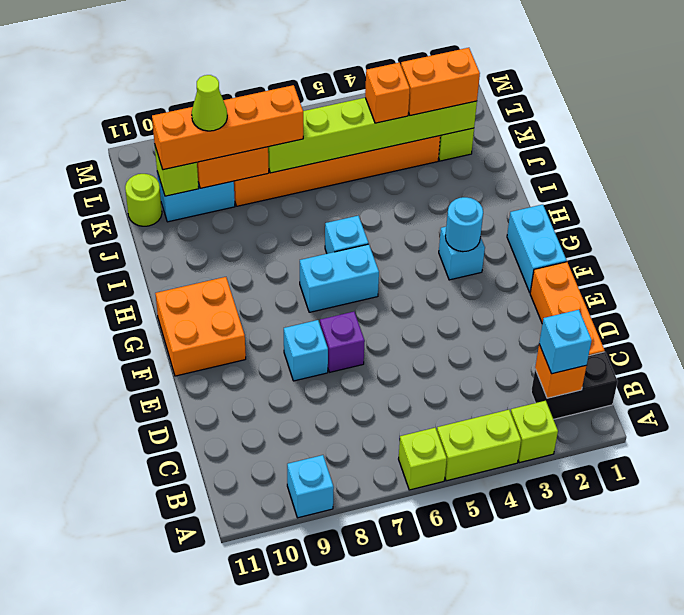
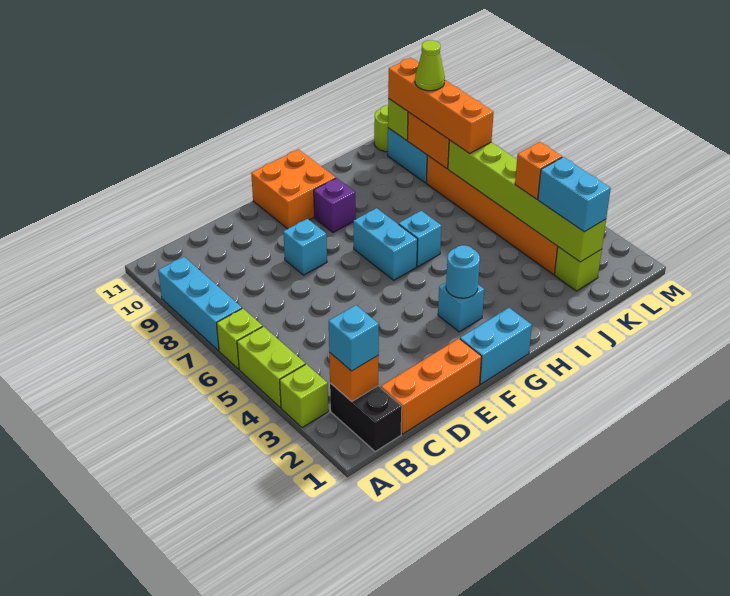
cyan 1x1 brick [287,455,334,518] -> cyan 1x3 brick [158,257,242,350]
purple 1x1 brick [320,312,365,372] -> purple 1x1 brick moved to [314,178,356,232]
orange 1x2 brick [401,48,480,116] -> cyan 1x2 brick [538,157,611,232]

